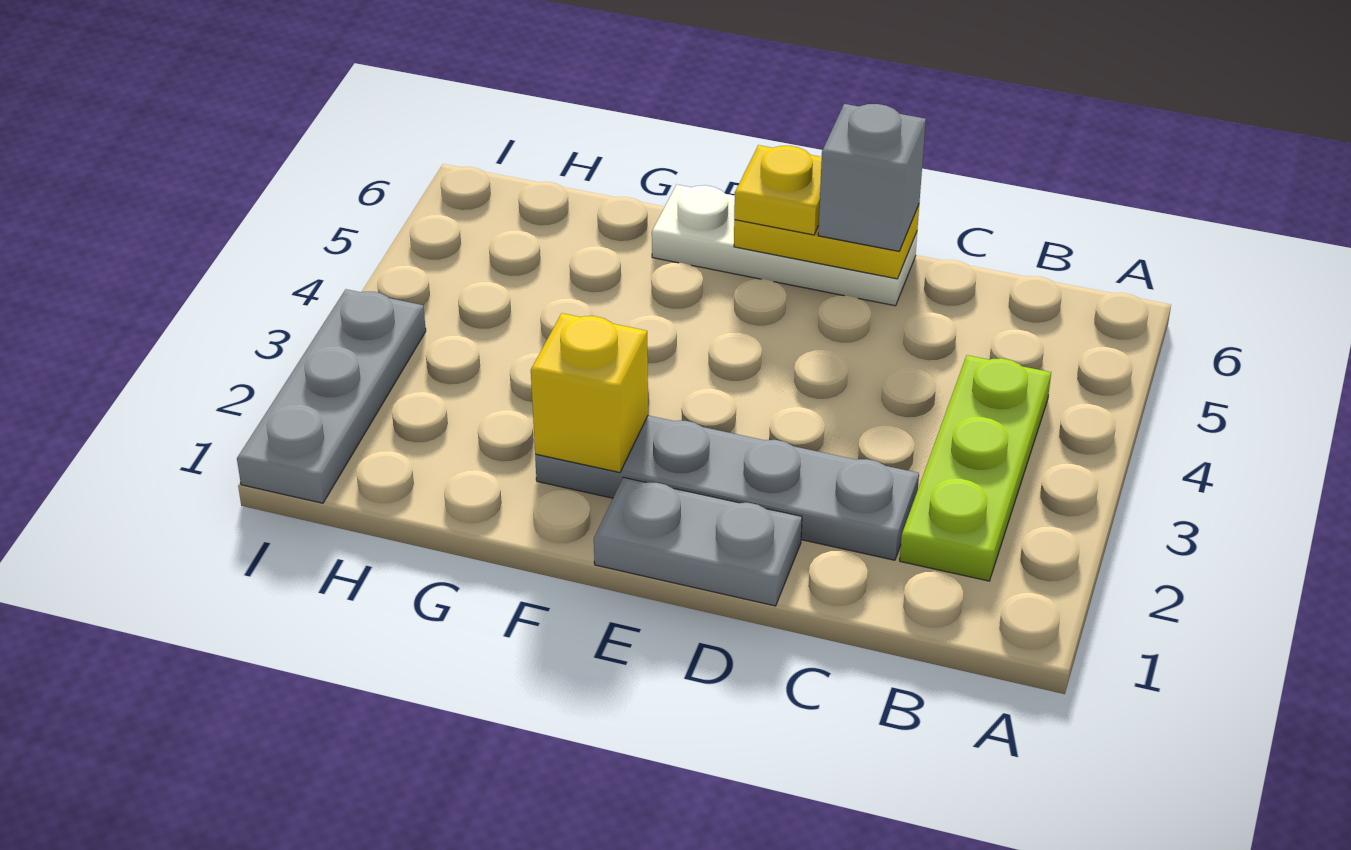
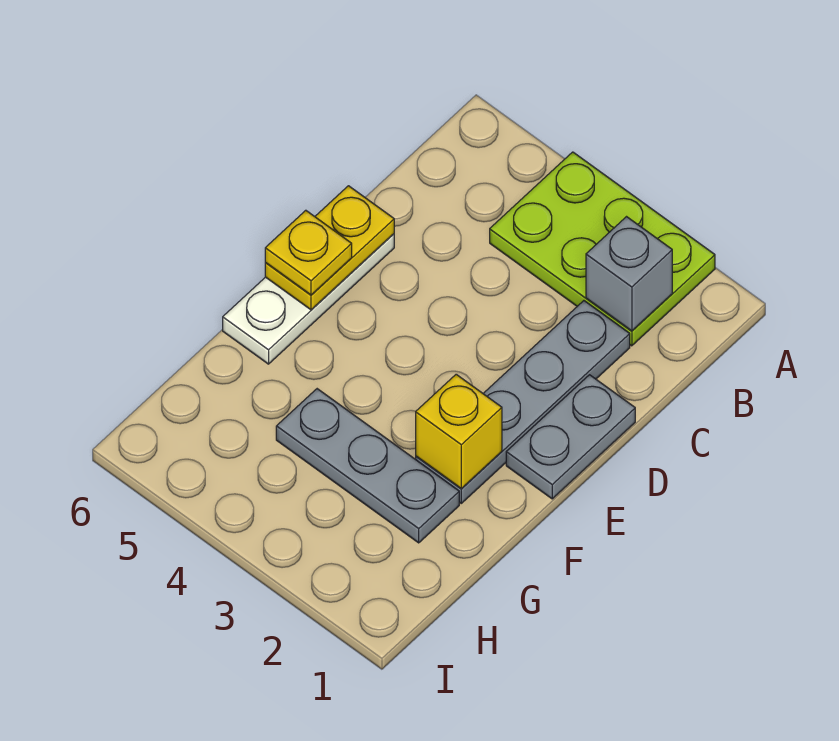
lime 1x3 plate [900,355,1051,581] -> lime 2x3 plate [490,152,715,346]
grey 1x1 brick [818,104,926,251] -> grey 1x1 brick moved to [586,217,672,331]
grey 1x3 plate [237,289,426,503] -> grey 1x3 plate moved to [276,389,459,543]

